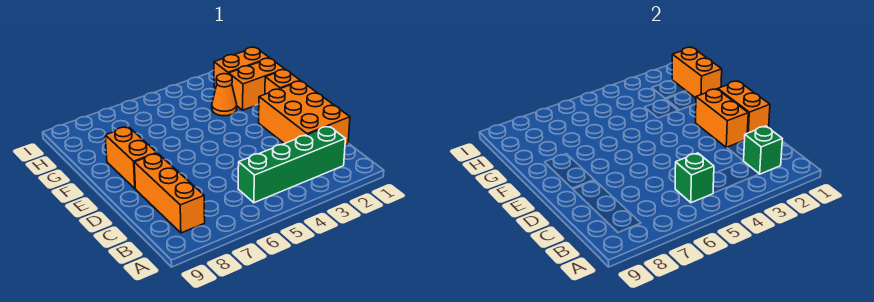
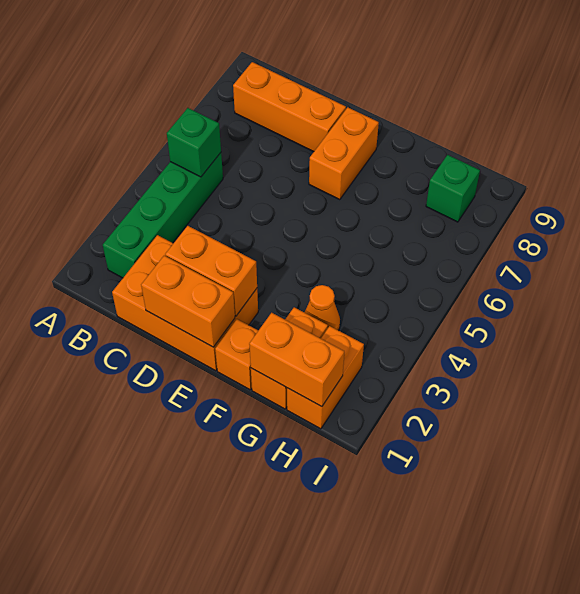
green 1x1 brick [744,126,782,174] -> green 1x1 brick moved to [426,155,480,222]
orange 1x2 brick [105,127,157,189] -> orange 1x2 brick turned to [309,107,379,200]

